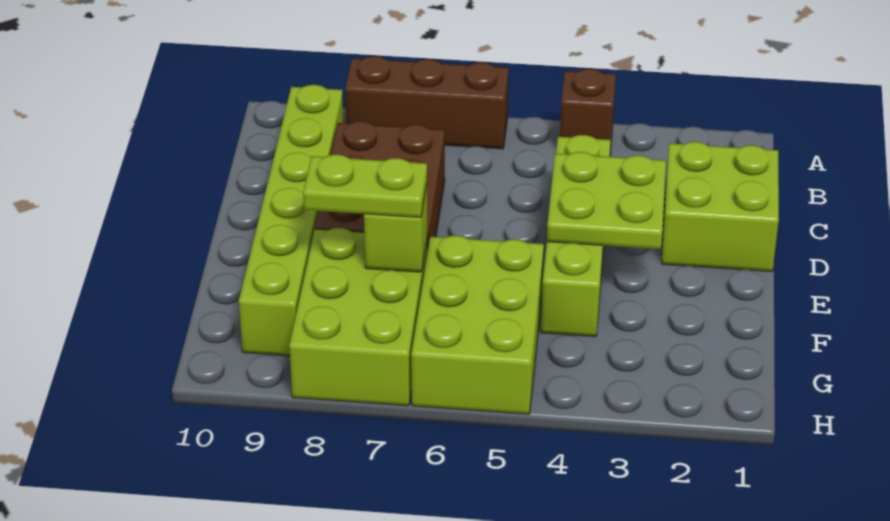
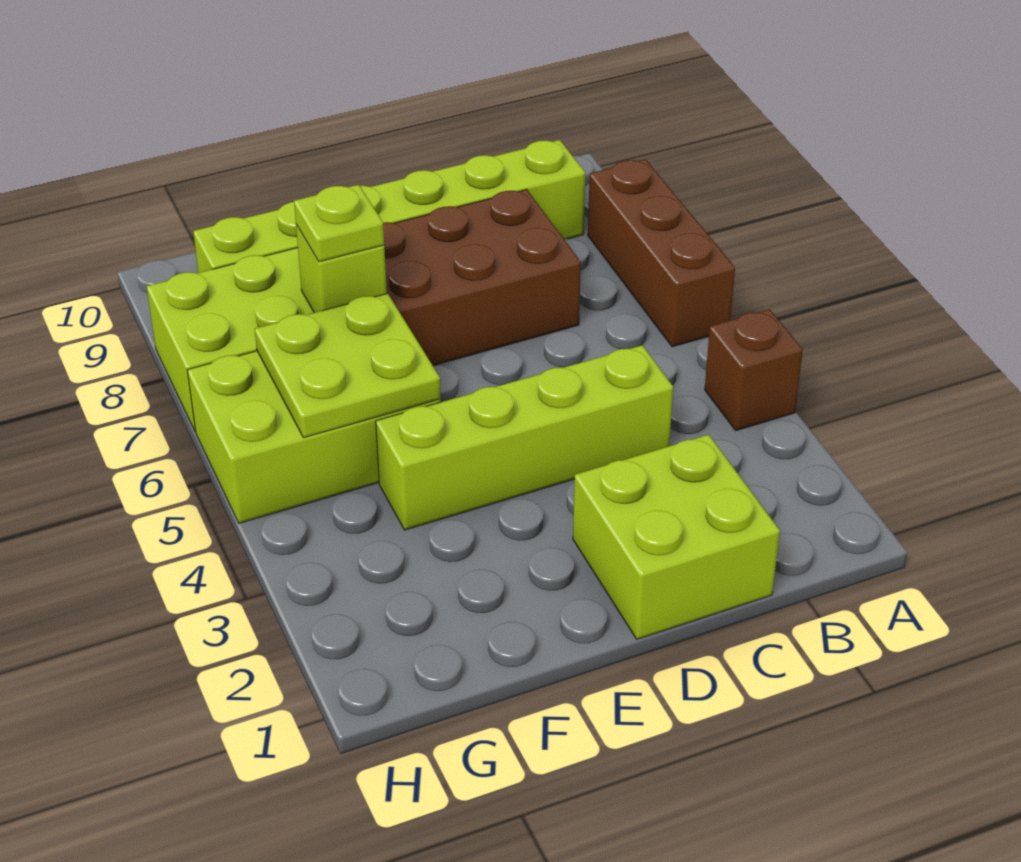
lime 2x2 plate [547,152,666,249] -> lime 2x2 plate moved to [255,293,441,438]
lime 1x2 plate [303,154,427,217] -> lime 1x1 plate [294,185,384,262]

